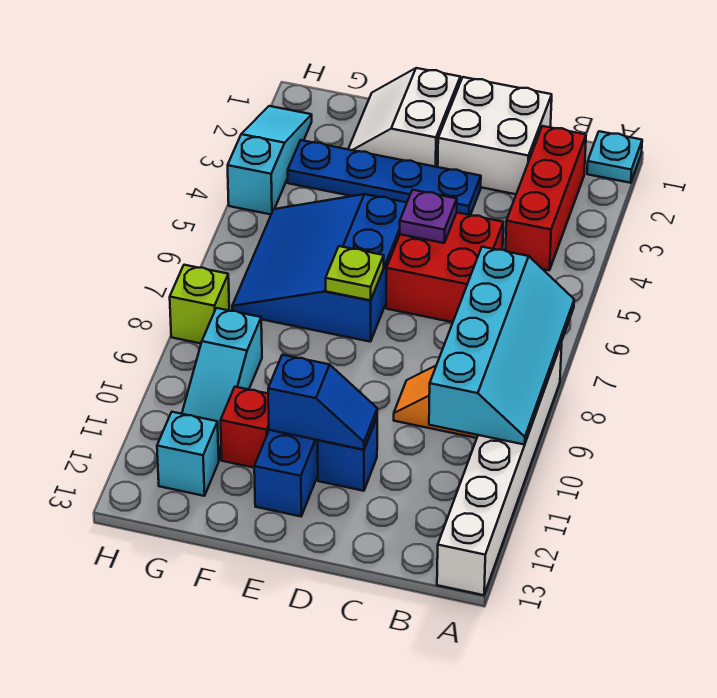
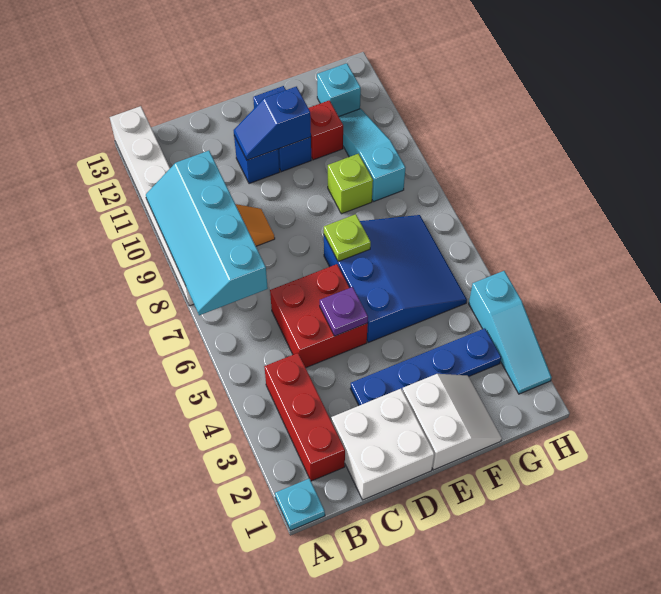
lime 1x1 brick [170,265,229,343] -> lime 1x1 brick moved to [328,154,373,214]

